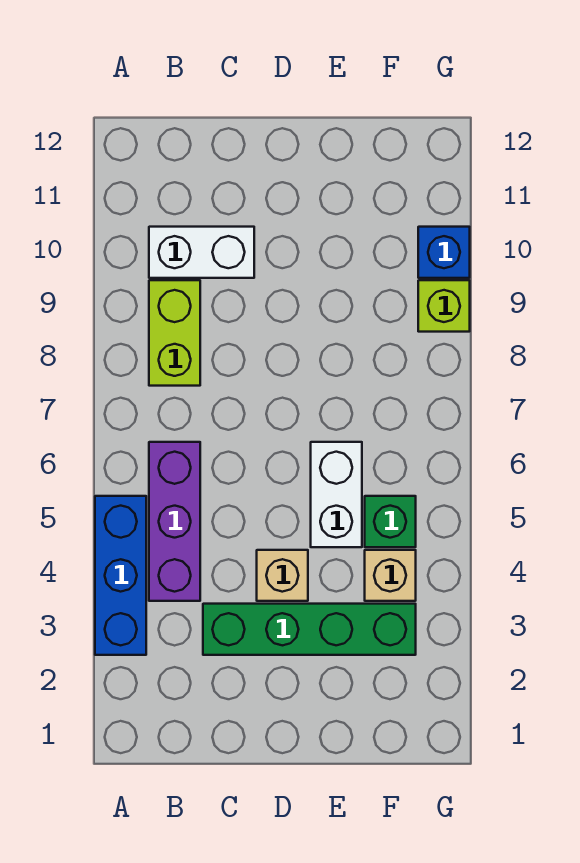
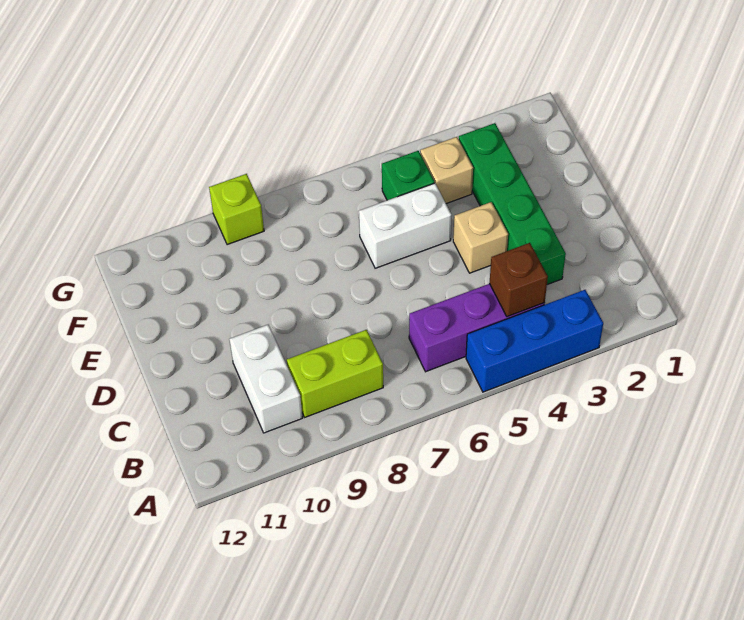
none -> brown 1x1 brick [489,243,548,317]
blue 1x1 brick [418,227,470,278] -> none

